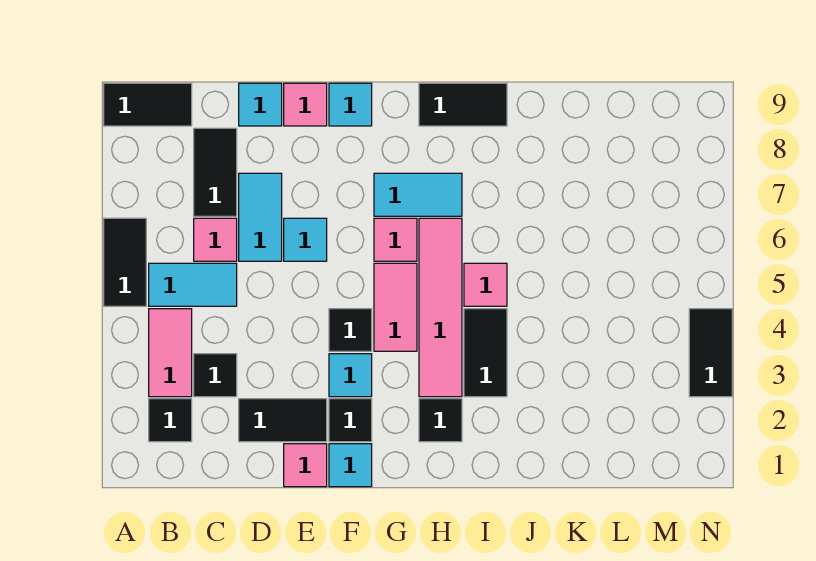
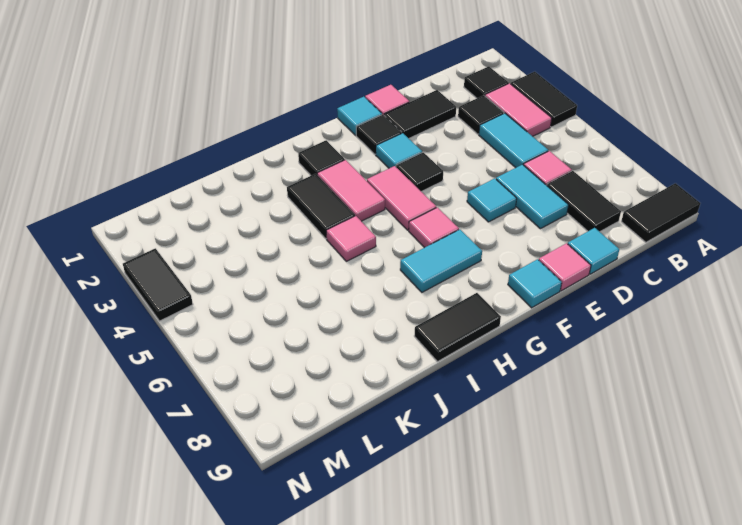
black 1x2 tile [104,218,146,306] -> black 1x2 tile moved to [511,72,577,127]
cyan 1x2 tile [149,263,237,306] -> cyan 1x2 tile turned to [479,113,548,168]
pink 1x4 tile [419,218,462,397] -> pink 1x2 tile [317,160,385,221]

